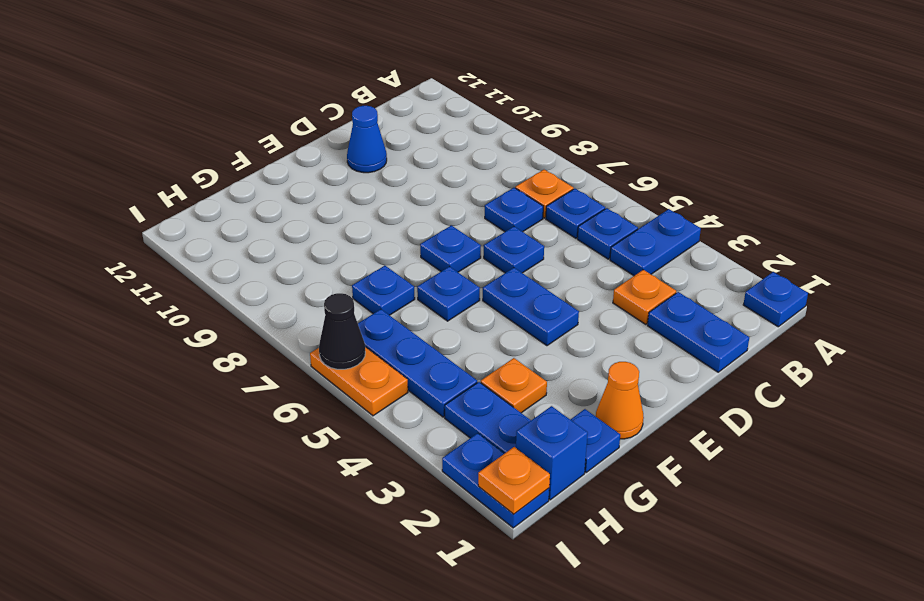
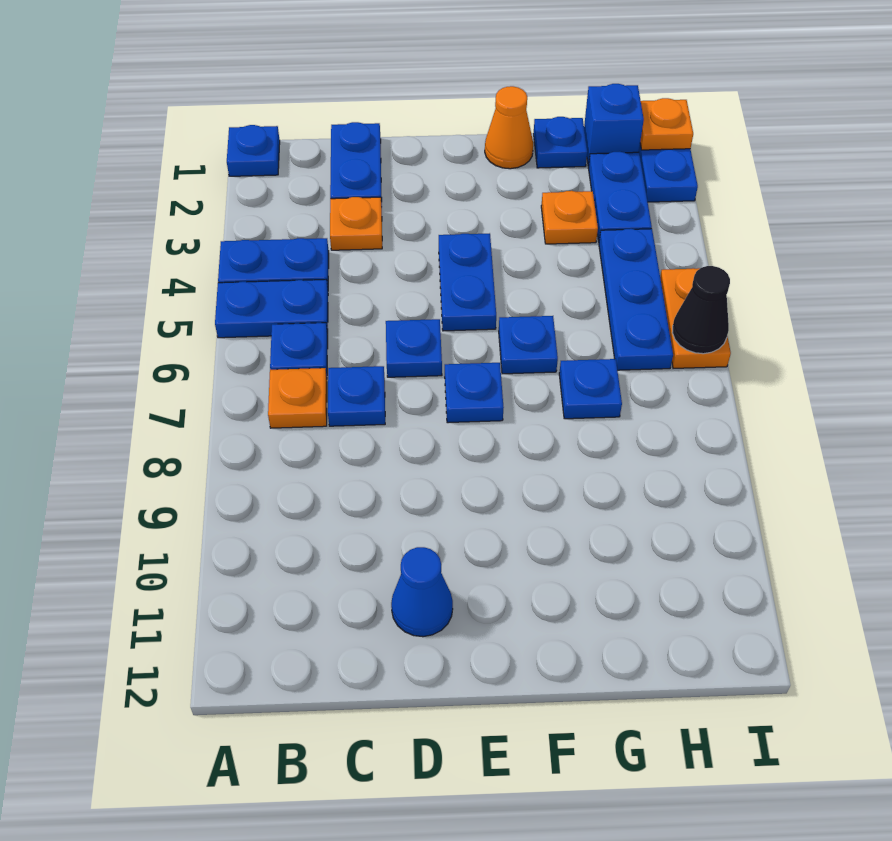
blue 1x1 plate [577,208,638,259] -> blue 1x2 plate [215,280,328,338]

